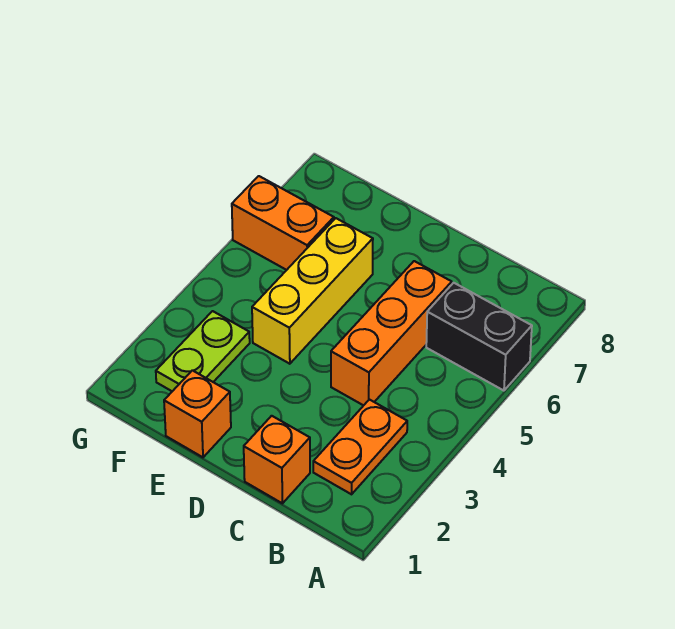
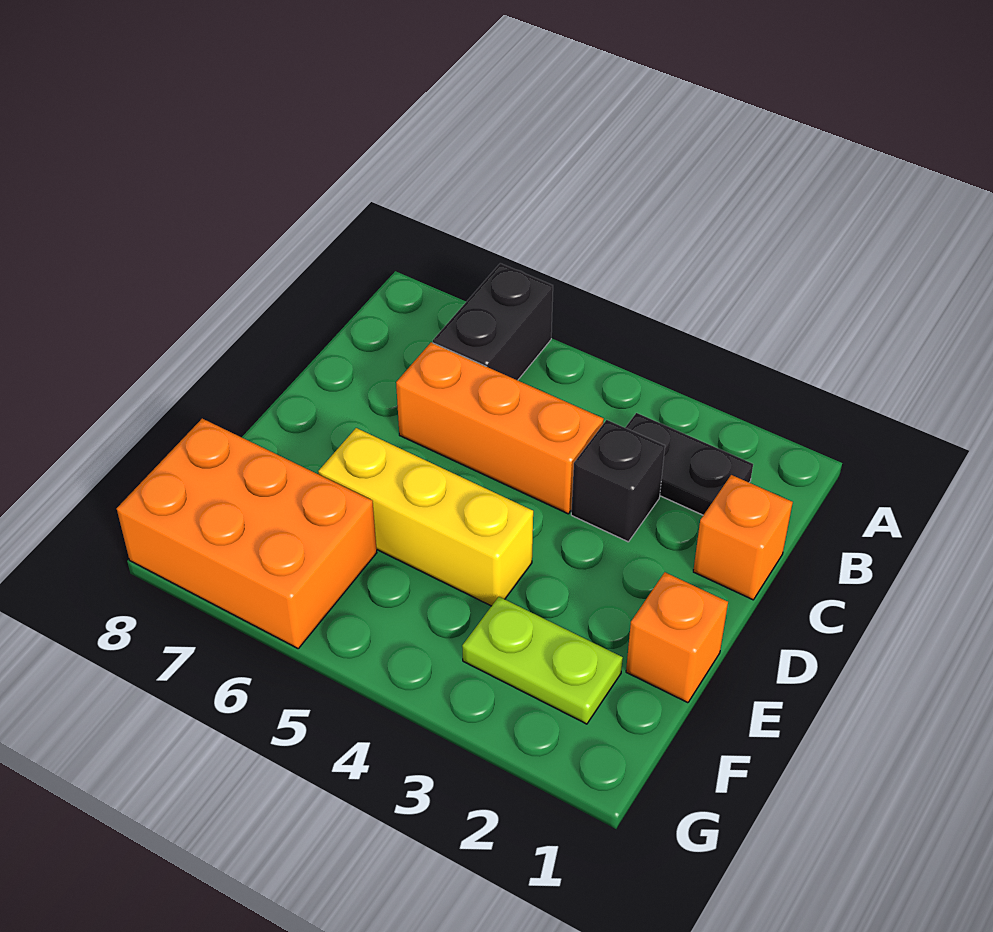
orange 1x2 plate [313,399,407,494] -> black 1x2 plate [625,413,753,515]
none -> black 1x1 brick [571,420,665,542]
orange 1x2 brick [232,176,334,270] -> orange 2x3 brick [117,419,377,648]

